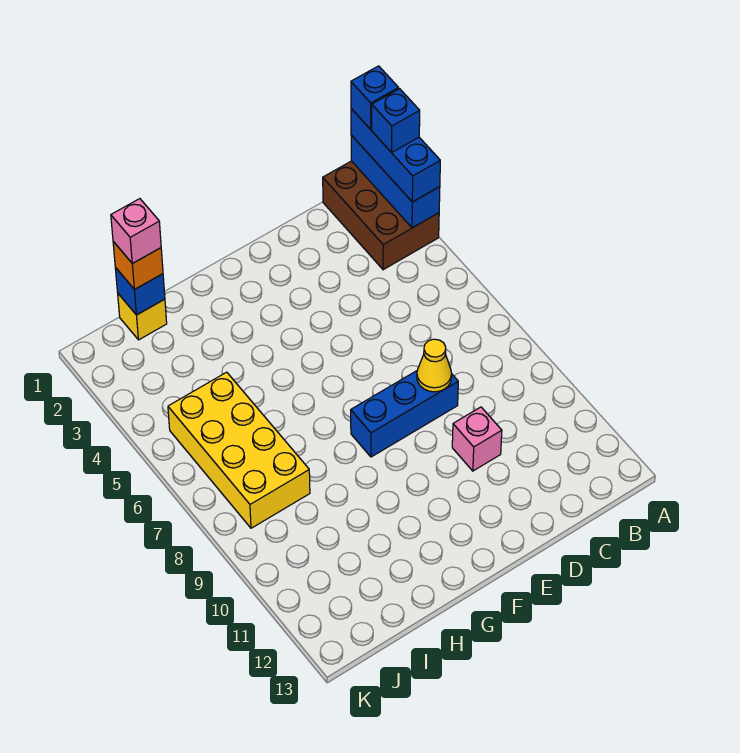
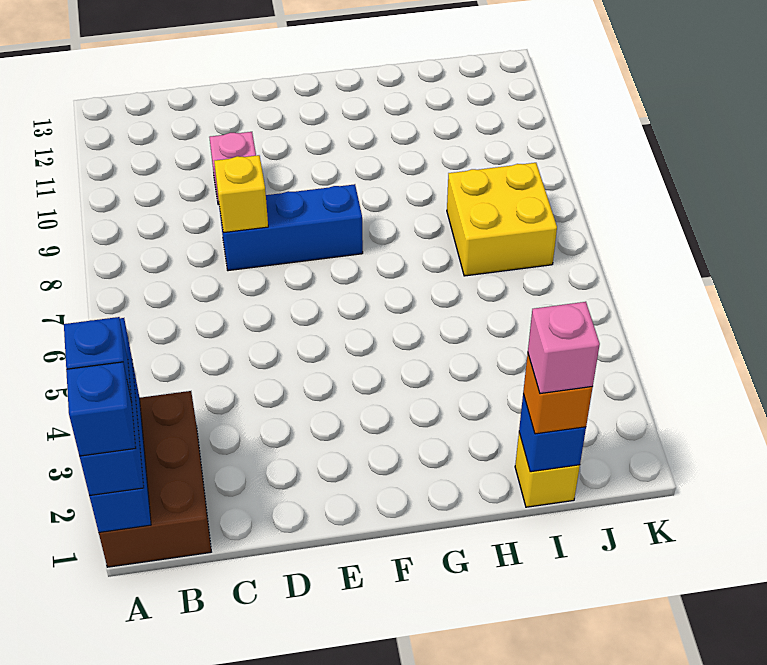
yellow 1x1 cone [417,339,452,392] -> yellow 1x1 brick [214,155,268,233]
yellow 2x4 brick [168,372,310,528] -> yellow 2x2 brick [447,163,557,276]

